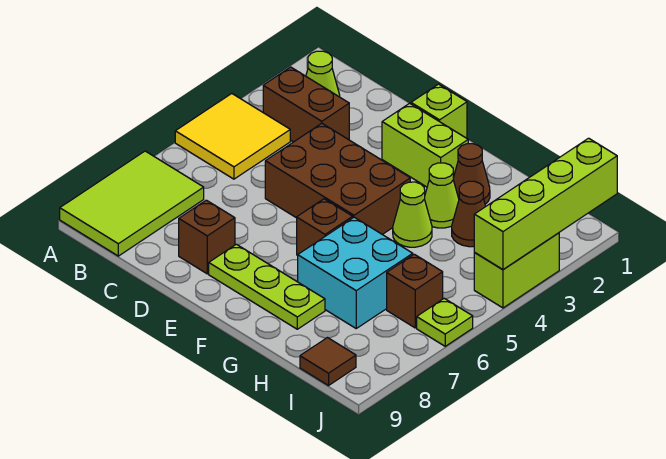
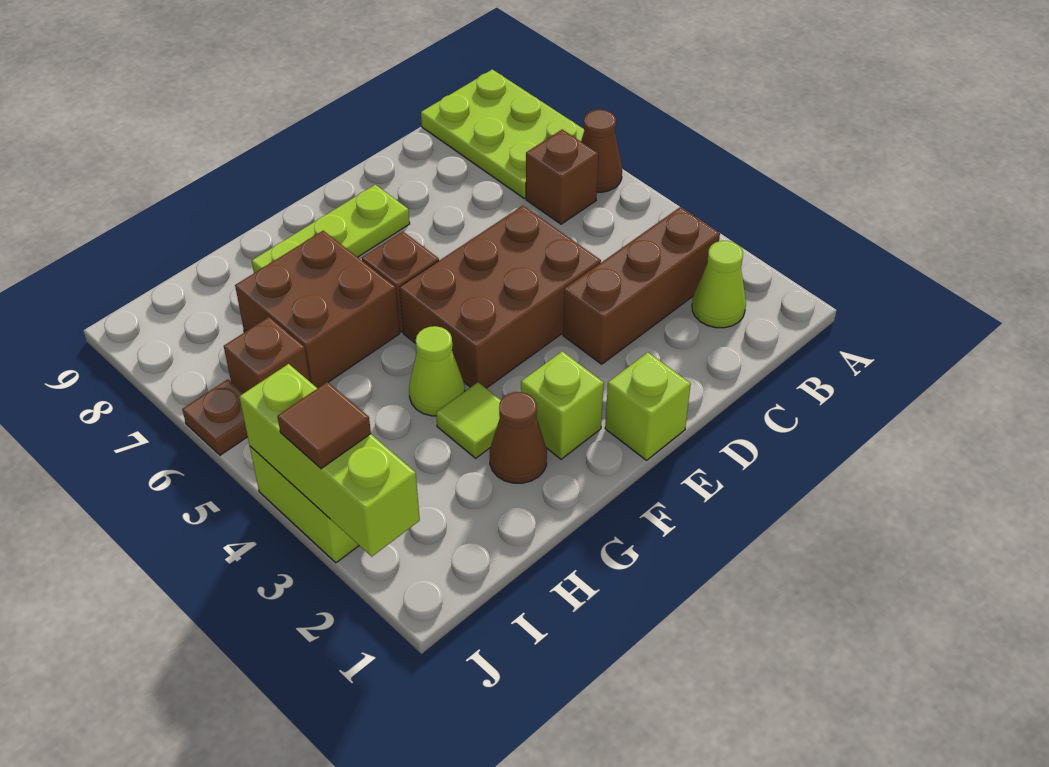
yellow 2x2 tile [175,94,290,179] -> none
lime 2x3 tile [60,151,204,256] -> lime 2x3 plate [421,69,584,198]
brown 1x2 brick [263,67,349,142] -> brown 1x3 brick [563,207,720,364]
brown 1x1 brick [179,200,235,274] -> brown 1x1 brick moved to [526,130,598,224]
lime 1x2 brick [382,103,468,187] -> lime 1x1 brick [521,351,604,459]
lime 1x1 cone [425,163,459,228] -> lime 1x1 tile [436,382,501,458]
cyan 2x2 brick [298,217,413,328] -> brown 2x2 brick [235,231,400,388]
brown 1x1 cone [452,181,486,247] -> brown 1x1 cone moved to [581,110,622,192]
brown 1x1 tile [300,338,356,386] -> brown 1x1 tile moved to [277,382,371,469]
lime 1x4 brick [474,138,617,270] -> lime 1x3 brick [239,364,420,557]
lime 1x1 plate [417,298,473,346] -> brown 1x1 plate [182,379,248,455]

